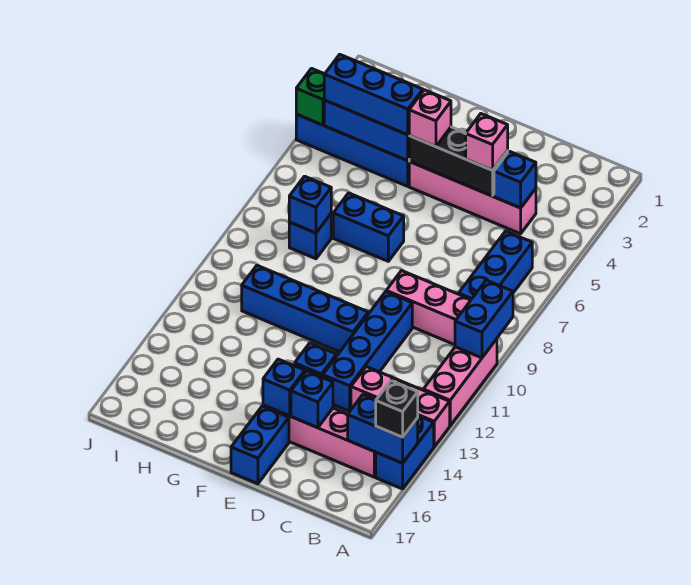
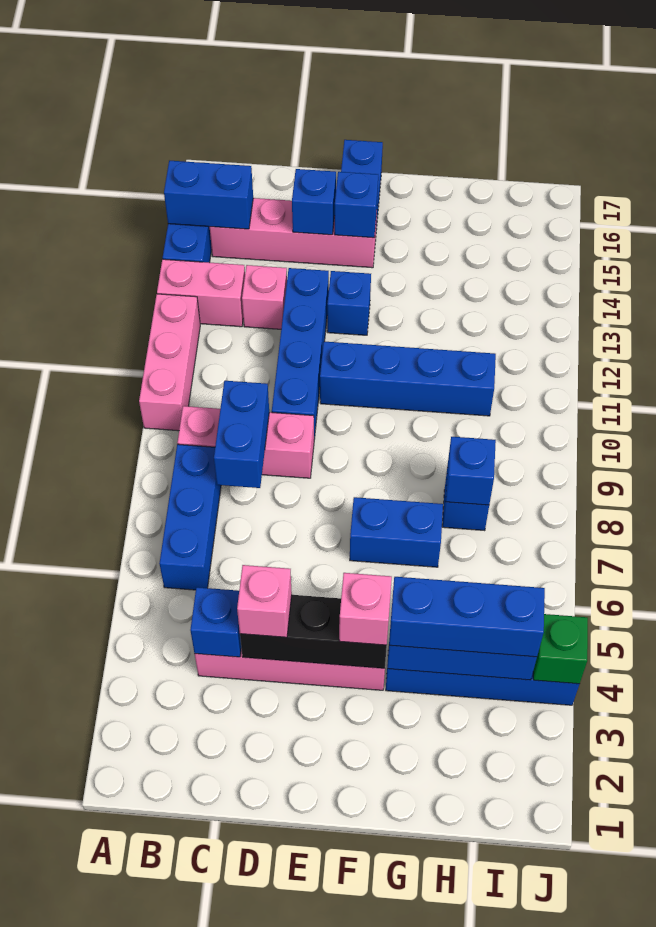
blue 1x2 brick [455,280,513,358] -> blue 1x2 brick moved to [214,381,269,488]
black 1x1 brick [376,381,418,437] -> none

